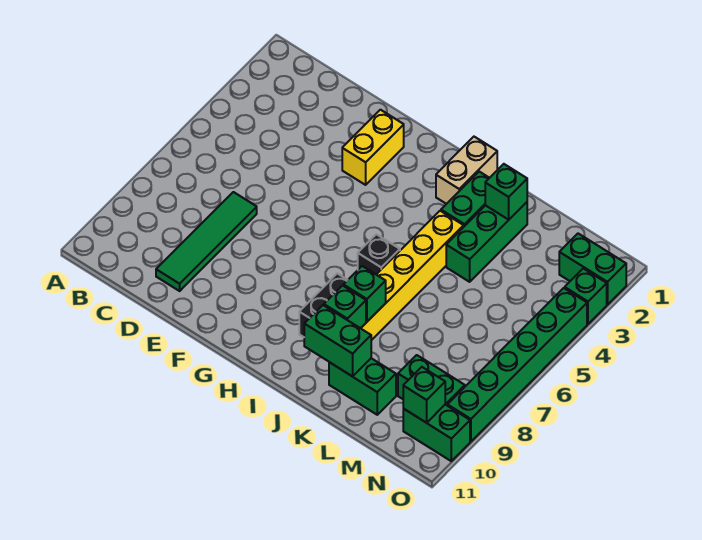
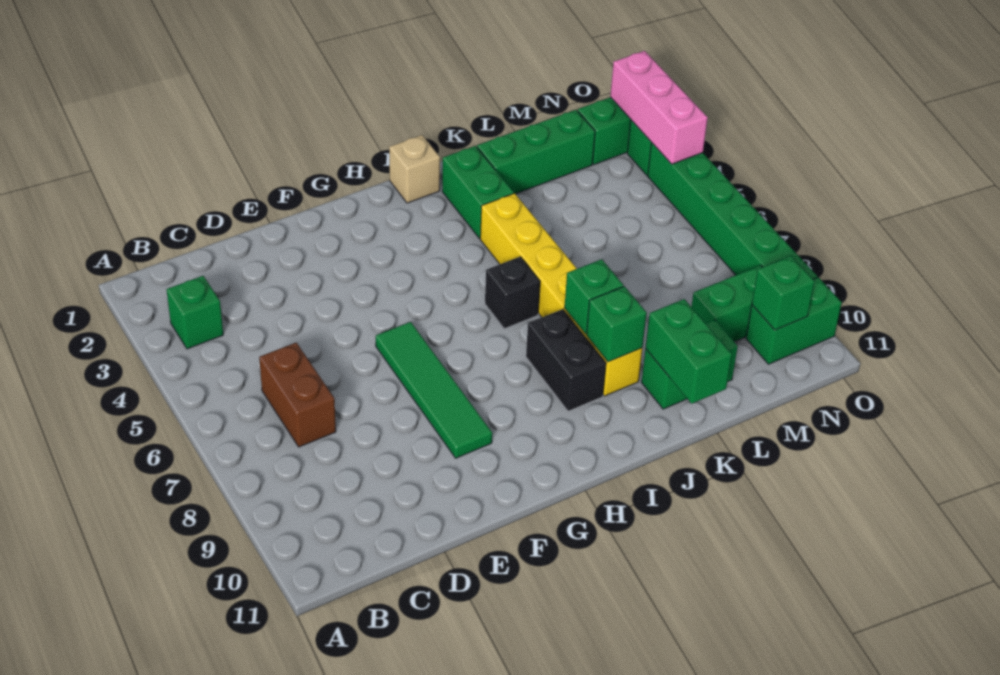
none -> brown 1x2 brick [259,343,336,447]
green 1x4 tile [156,192,257,291] -> green 1x4 tile moved to [376,322,492,458]
yellow 1x2 brick [342,110,404,185] -> none
tan 1x2 brick [436,137,497,204] -> tan 1x1 brick [389,135,440,203]
green 1x2 brick [304,305,371,376] -> green 1x2 brick turned to [645,299,732,404]
green 1x3 brick [446,202,527,282] -> green 1x3 brick turned to [477,110,595,194]
green 1x1 brick [485,164,527,220] -> green 1x1 brick moved to [167,276,223,349]
none -> pink 1x3 brick [610,51,708,164]

